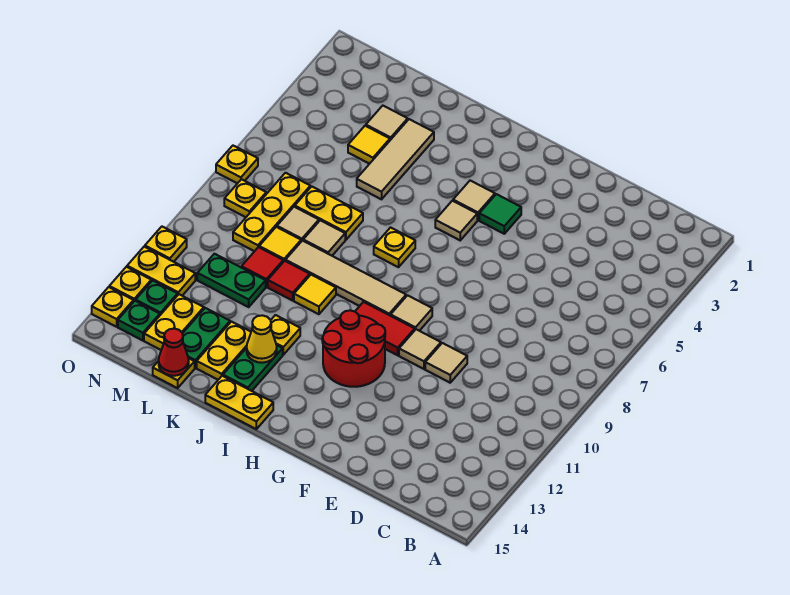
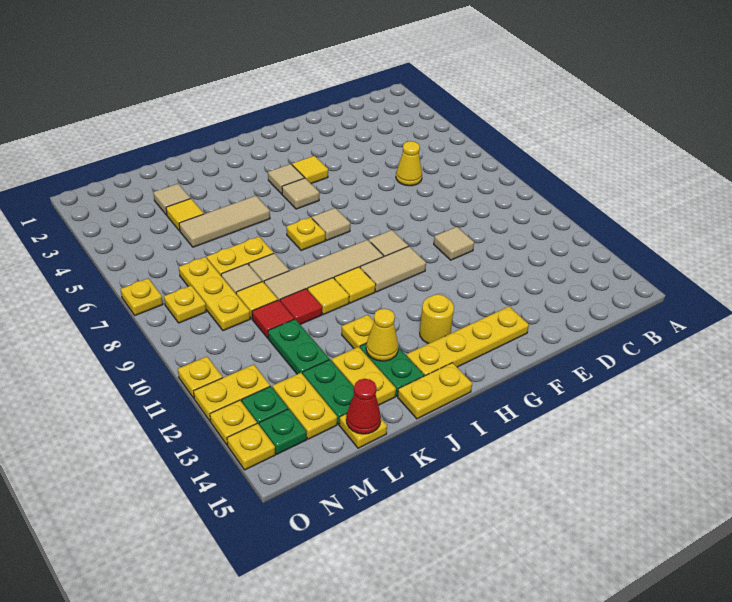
none -> yellow 1x1 cone [396,141,422,186]
tan 1x1 tile [399,329,441,369] -> tan 1x1 tile moved to [312,208,350,240]
none -> yellow 1x4 plate [406,306,529,376]
green 1x1 tile [479,194,521,234] -> yellow 1x1 tile [292,156,328,184]
red 1x2 tile [355,302,415,355] -> tan 1x2 tile [360,246,426,292]
red 2x2 round brick [322,310,385,387] -> none
none -> yellow 1x1 round brick [420,294,454,344]
none -> yellow 1x1 tile [334,267,376,303]
tan 1x3 tile [357,119,434,199] -> tan 1x3 tile turned to [179,196,270,247]
green 1x2 plate [197,254,266,307] -> green 1x2 plate turned to [268,319,329,374]

